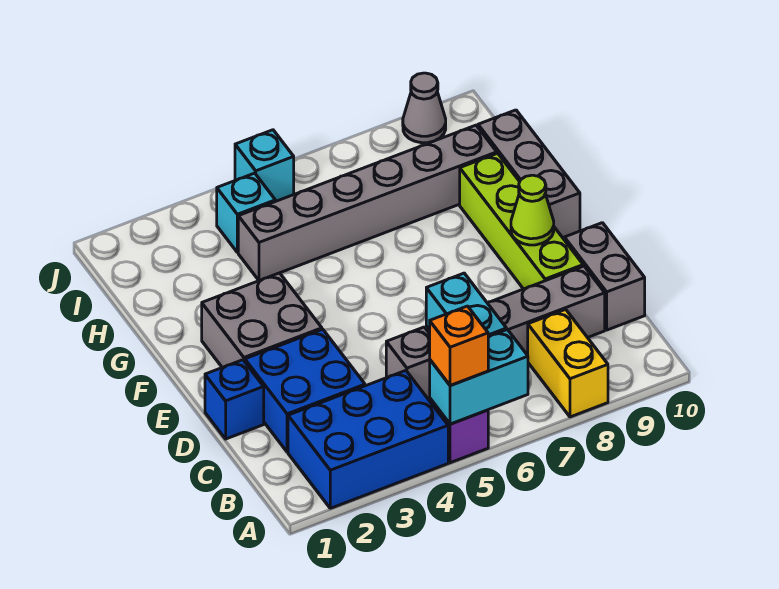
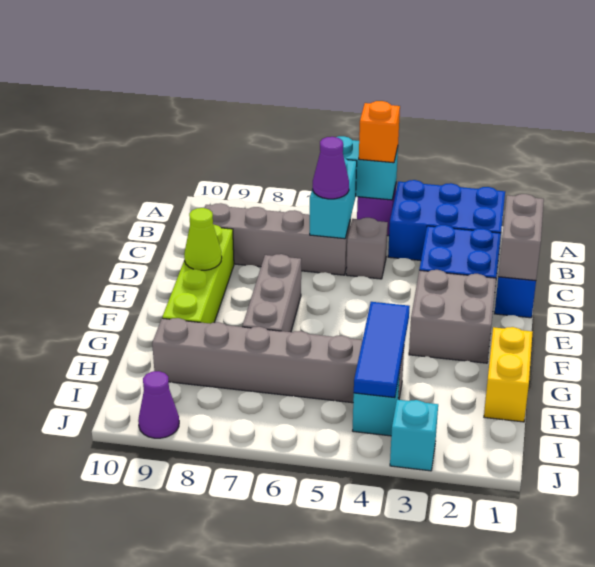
yellow 1x2 brick [528,310,608,417] -> yellow 1x2 brick moved to [484,327,533,422]
none -> purple 1x1 cone [313,137,349,199]
grey 1x2 brick [565,223,645,330] -> grey 1x2 brick moved to [498,194,544,281]
grey 1x3 brick [478,110,580,238] -> grey 1x3 brick moved to [242,254,301,332]
none -> blue 1x3 tile [354,302,410,398]
cyan 1x1 brick [235,130,294,201] -> cyan 1x1 brick moved to [390,400,438,471]
grey 1x1 cone [403,73,446,143] -> purple 1x1 cone [138,371,179,438]

